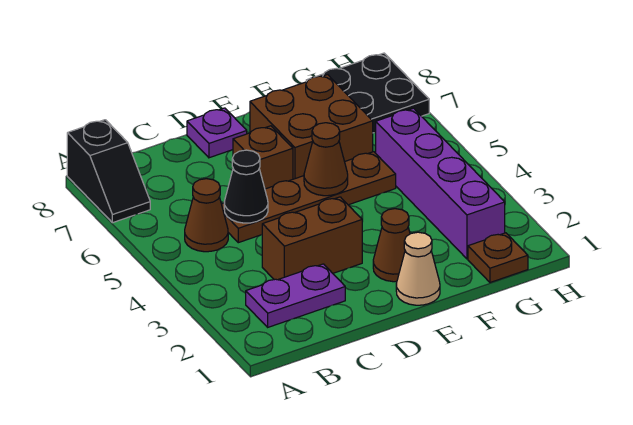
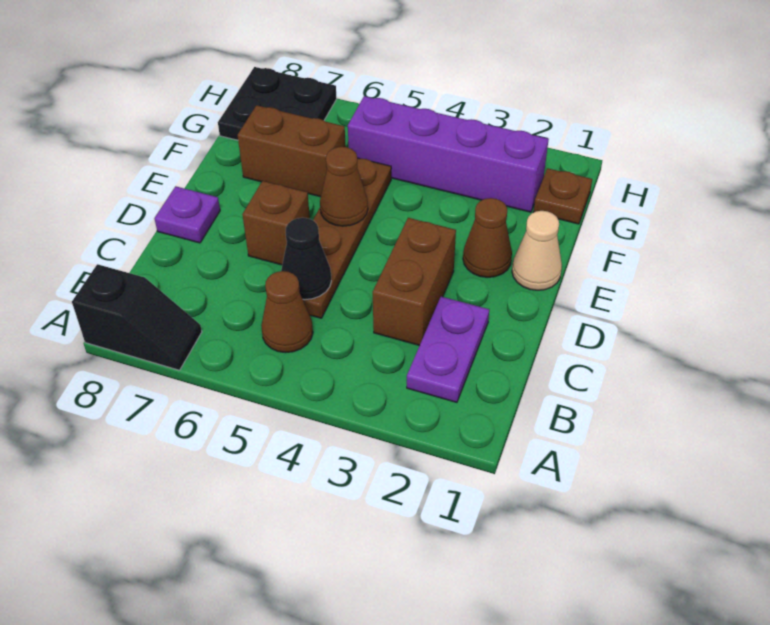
brown 2x2 brick [250,75,373,179] -> brown 1x2 brick [238,105,346,197]

